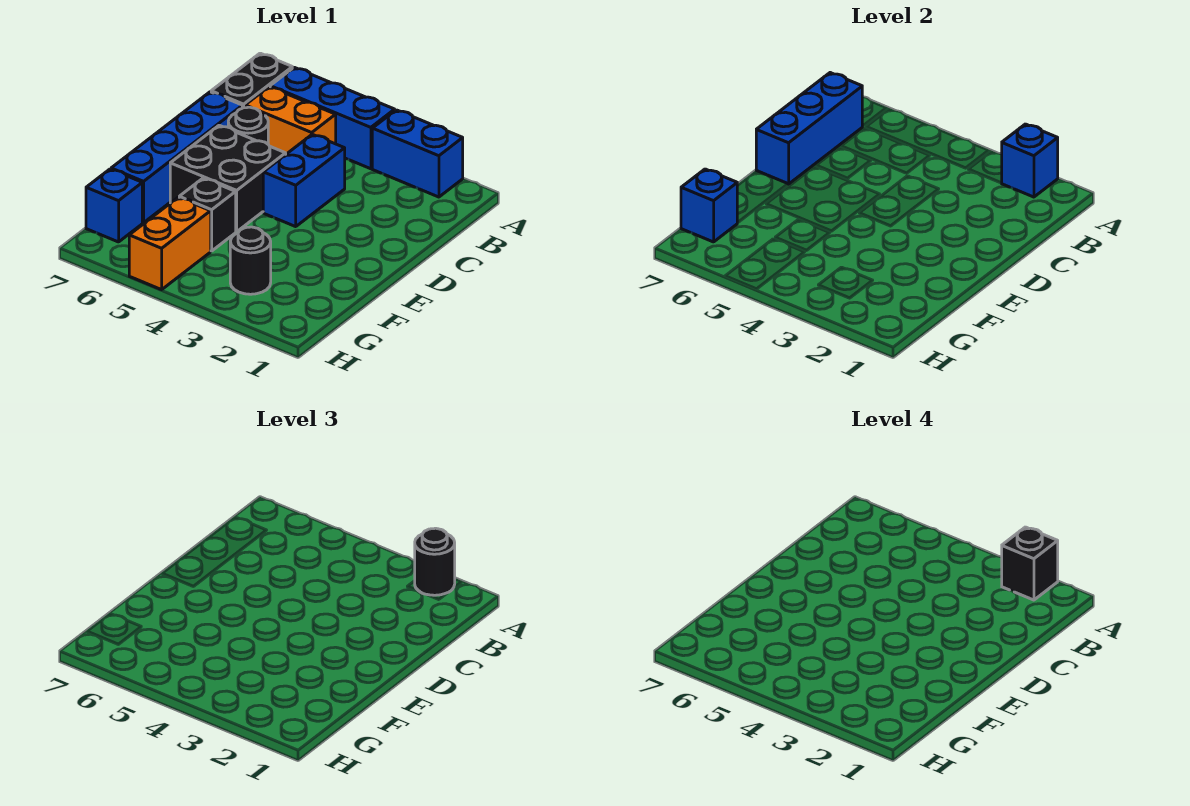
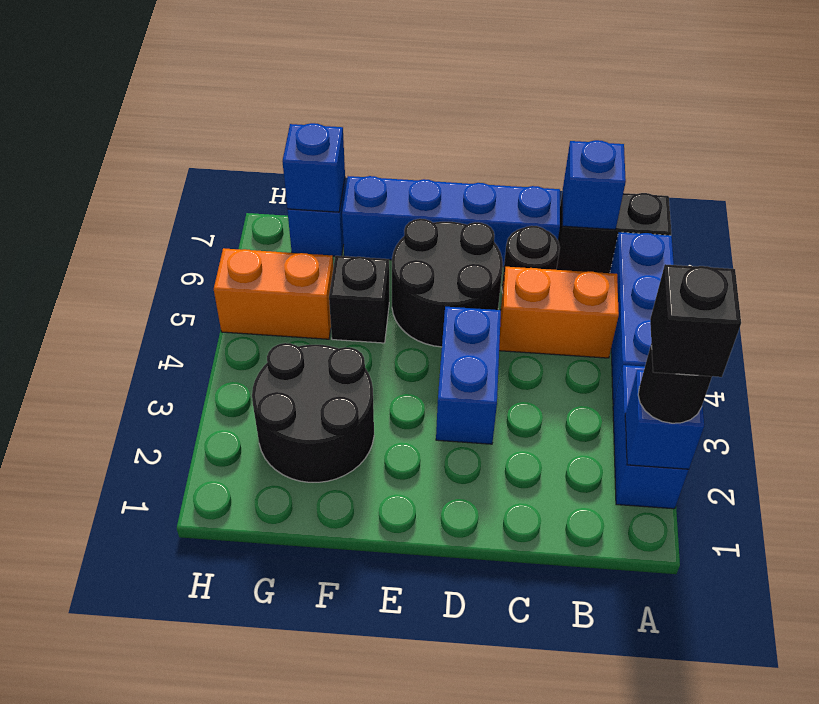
orange 1x2 brick [245,87,336,154] -> orange 1x2 brick turned to [499,267,619,358]
blue 1x3 brick [756,73,862,184] -> blue 1x1 brick [563,140,626,230]
blue 1x2 brick [263,134,345,227] -> blue 1x2 brick turned to [436,307,501,444]
black 2x2 brick [170,125,286,232] -> black 2x2 round brick [392,219,503,347]
black 1x1 round brick [230,227,271,294] -> black 2x2 round brick [252,343,374,482]

